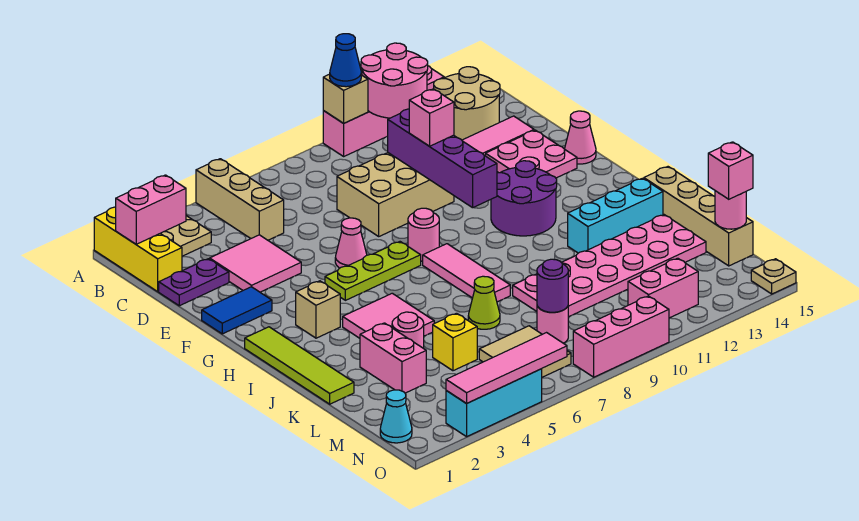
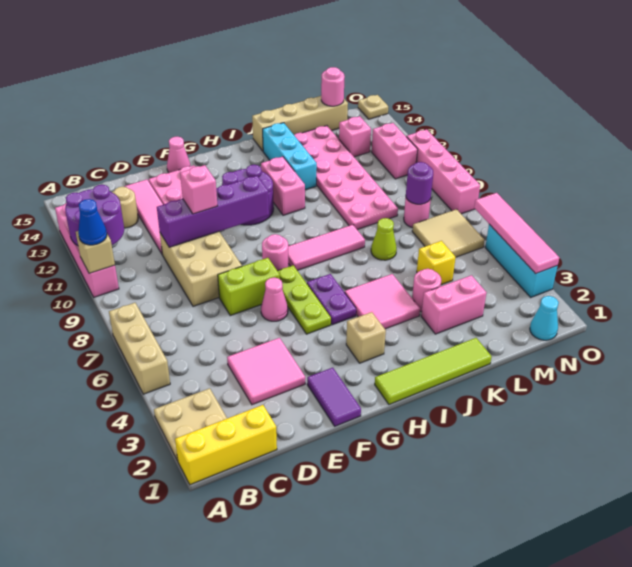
tan 1x3 brick [196,159,284,240] -> tan 1x3 brick turned to [109,303,170,394]
pink 2x2 round brick [361,43,428,118] -> purple 2x2 round brick [65,185,124,246]
pink 1x2 brick [116,175,186,244] -> pink 1x2 brick moved to [261,157,305,215]
tan 2x2 round brick [434,67,500,140] -> tan 1x1 round brick [112,187,138,228]
purple 1x2 plate [159,259,229,306] -> purple 1x2 plate moved to [307,274,356,325]
none -> lime 1x2 brick [218,258,280,315]
blue 1x2 tile [202,287,272,334] -> purple 1x2 tile [307,368,361,426]
pink 1x1 brick [708,142,753,199] -> pink 1x1 brick moved to [339,116,371,157]
pink 1x3 brick [573,296,669,377] -> pink 1x4 brick [406,129,480,214]

